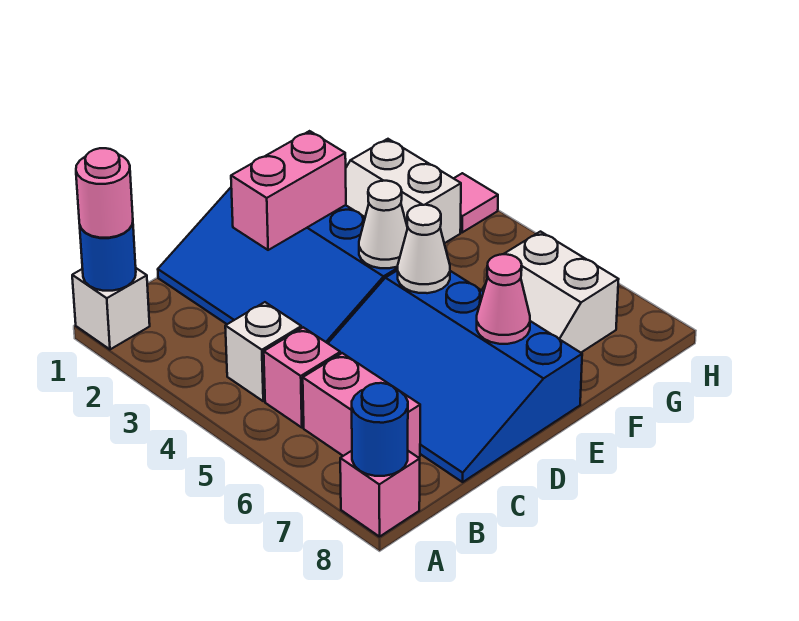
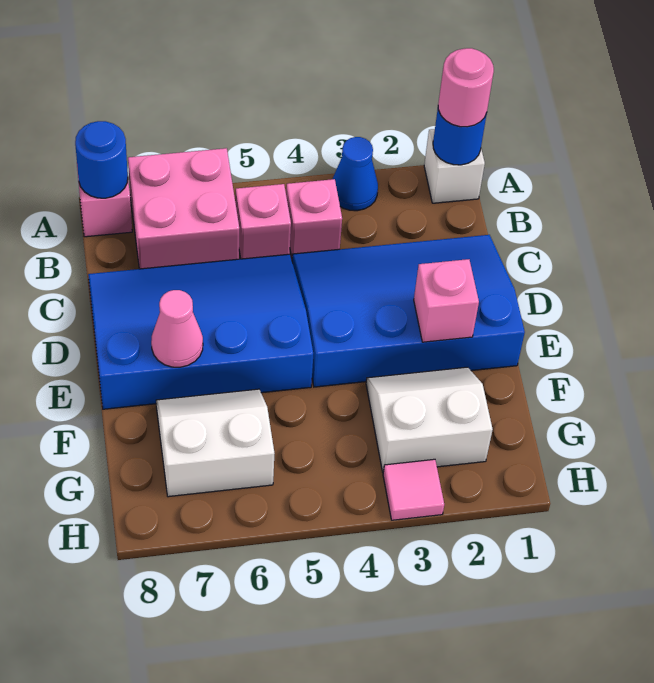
none -> blue 1x1 cone [333,137,378,211]
white 1x1 brick [225,302,301,401] -> pink 1x1 brick [286,179,342,257]
pink 1x2 brick [303,353,420,458] -> pink 2x2 brick [128,148,239,269]
pink 1x2 brick [231,131,346,250] -> pink 1x1 brick [414,259,479,342]
white 1x1 cone [359,181,408,268] -> none
white 1x1 cone [398,205,450,293] -> none

